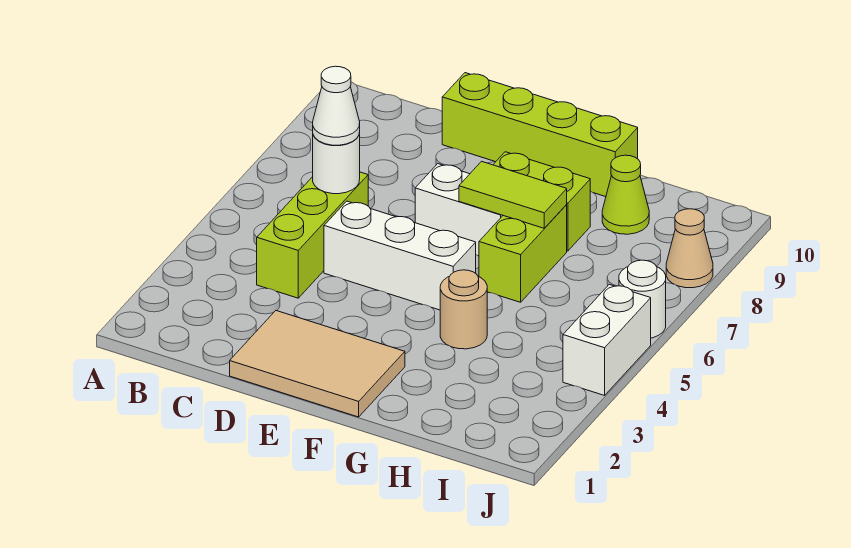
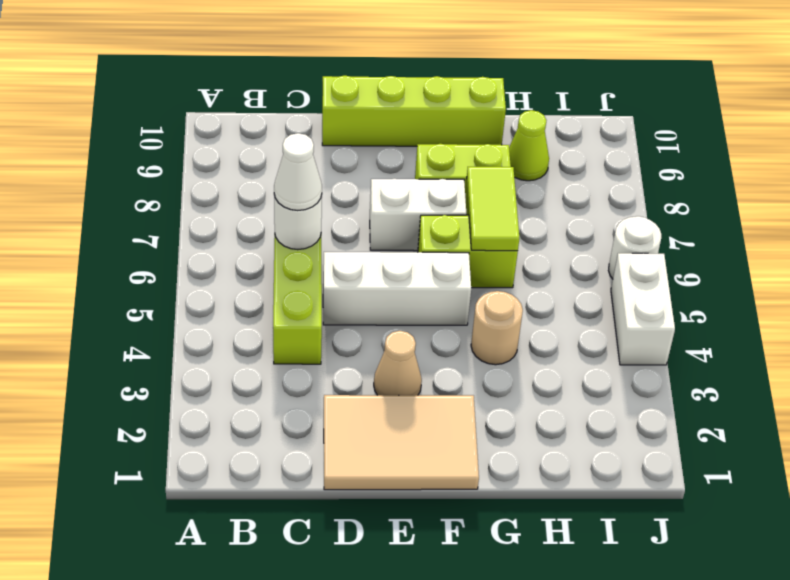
lime 1x2 tile [459,161,567,228] -> lime 1x2 tile turned to [467,167,519,251]
lime 1x2 brick [479,204,567,302] -> lime 1x2 brick turned to [418,215,518,288]
tan 1x1 cone [666,209,713,288] -> tan 1x1 cone moved to [374,331,422,395]

